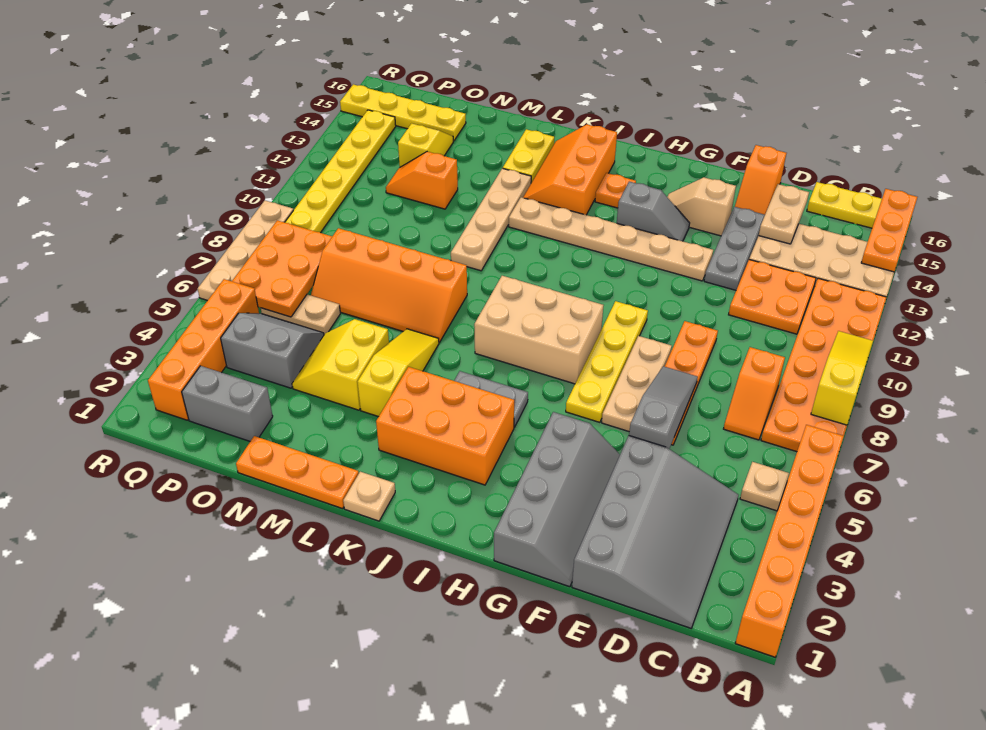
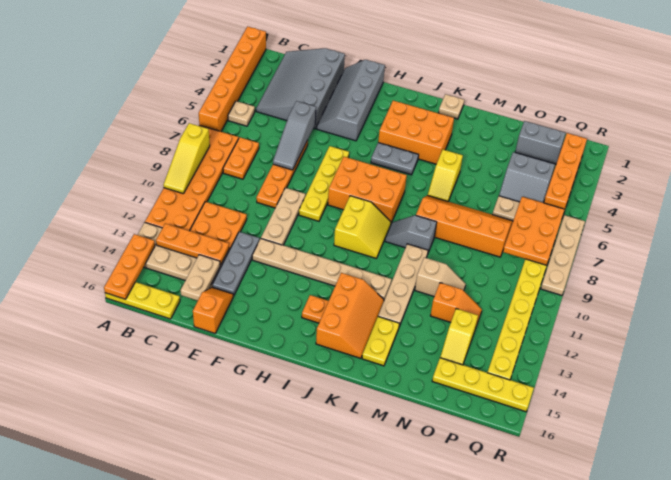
orange 1x2 slope [724,347,785,440] -> orange 1x2 plate [223,137,259,179]
tan 1x3 plate [602,336,672,431] -> tan 1x3 plate moved to [261,188,305,245]
tan 1x2 slope [668,177,736,236] -> tan 1x2 slope moved to [415,257,466,296]
grey 1x2 slope [617,182,690,241] -> grey 1x2 slope moved to [385,215,437,253]
tan 2x3 brick [474,276,603,384] -> orange 2x3 brick [328,157,407,223]
orange 1x3 plate [236,436,359,509] -> orange 1x3 plate moved to [156,223,229,265]
yellow 1x3 slope [358,329,439,417] -> yellow 1x2 slope [428,150,463,201]
yellow 2x2 slope [292,319,389,410] -> yellow 2x2 slope moved to [334,196,391,258]

